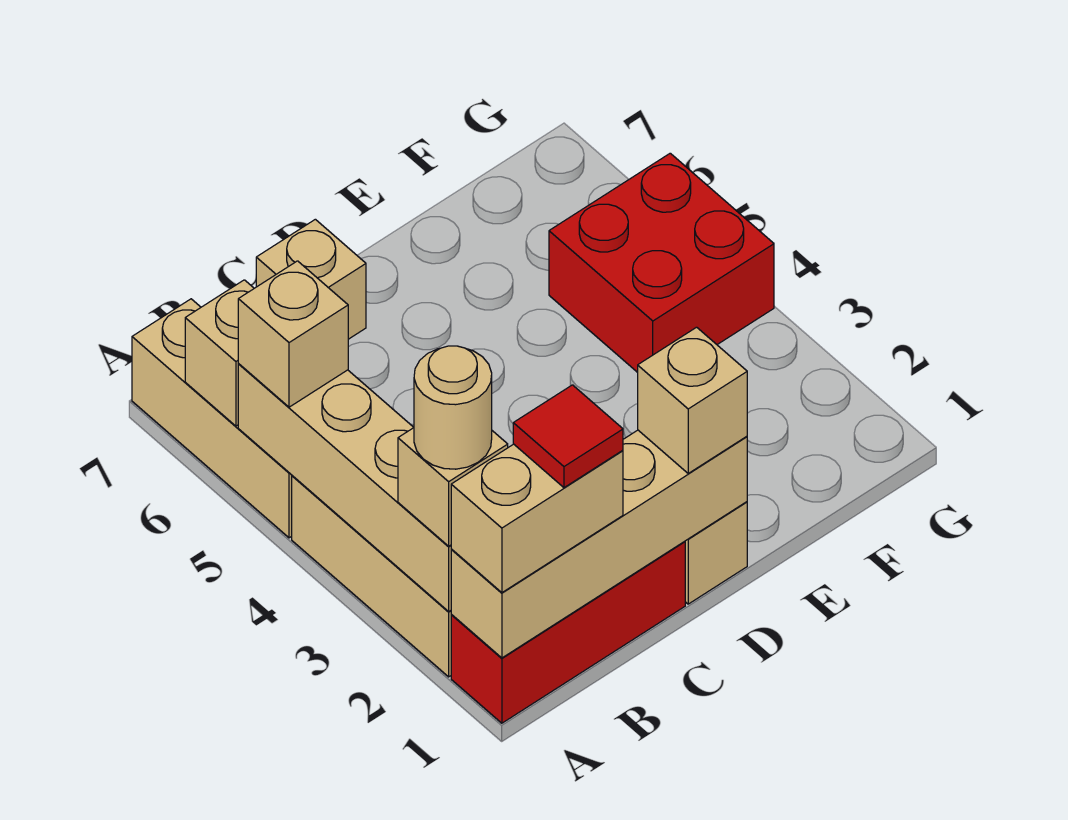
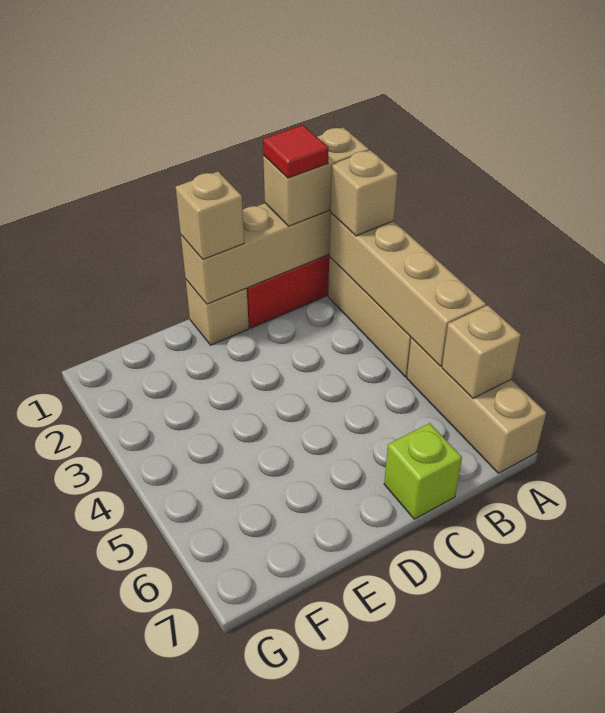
tan 1x1 round brick [414,346,492,469] -> none
tan 1x1 brick [238,261,348,407] -> none
tan 1x1 brick [256,219,366,339] -> lime 1x1 brick [384,423,462,519]
red 2x2 brick [549,153,774,372] -> none

